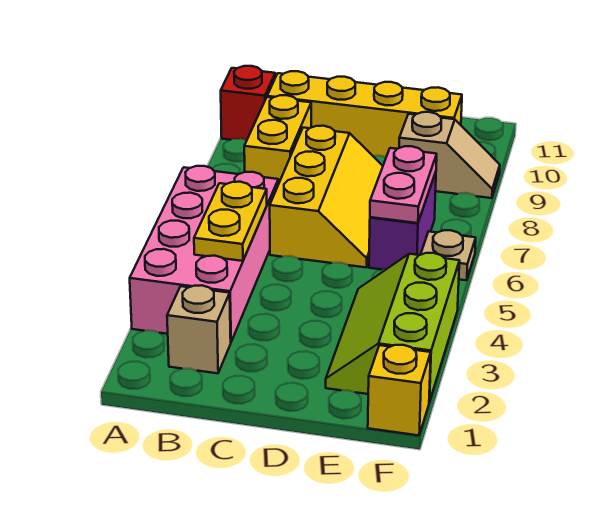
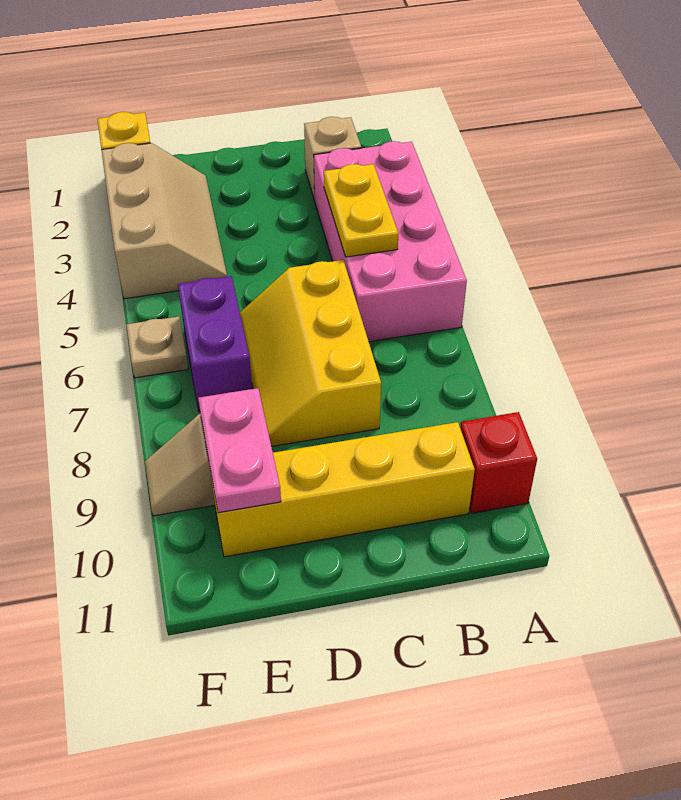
yellow 1x2 brick [244,95,311,184] -> none
lime 2x3 slope [326,253,459,402] -> tan 2x3 slope [102,143,227,299]
pink 1x2 plate [370,146,437,223] -> pink 1x2 plate moved to [198,388,281,513]

